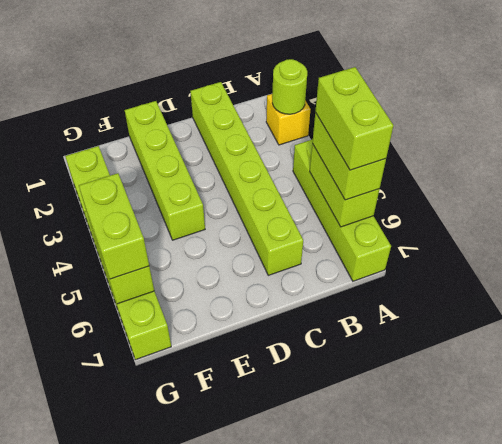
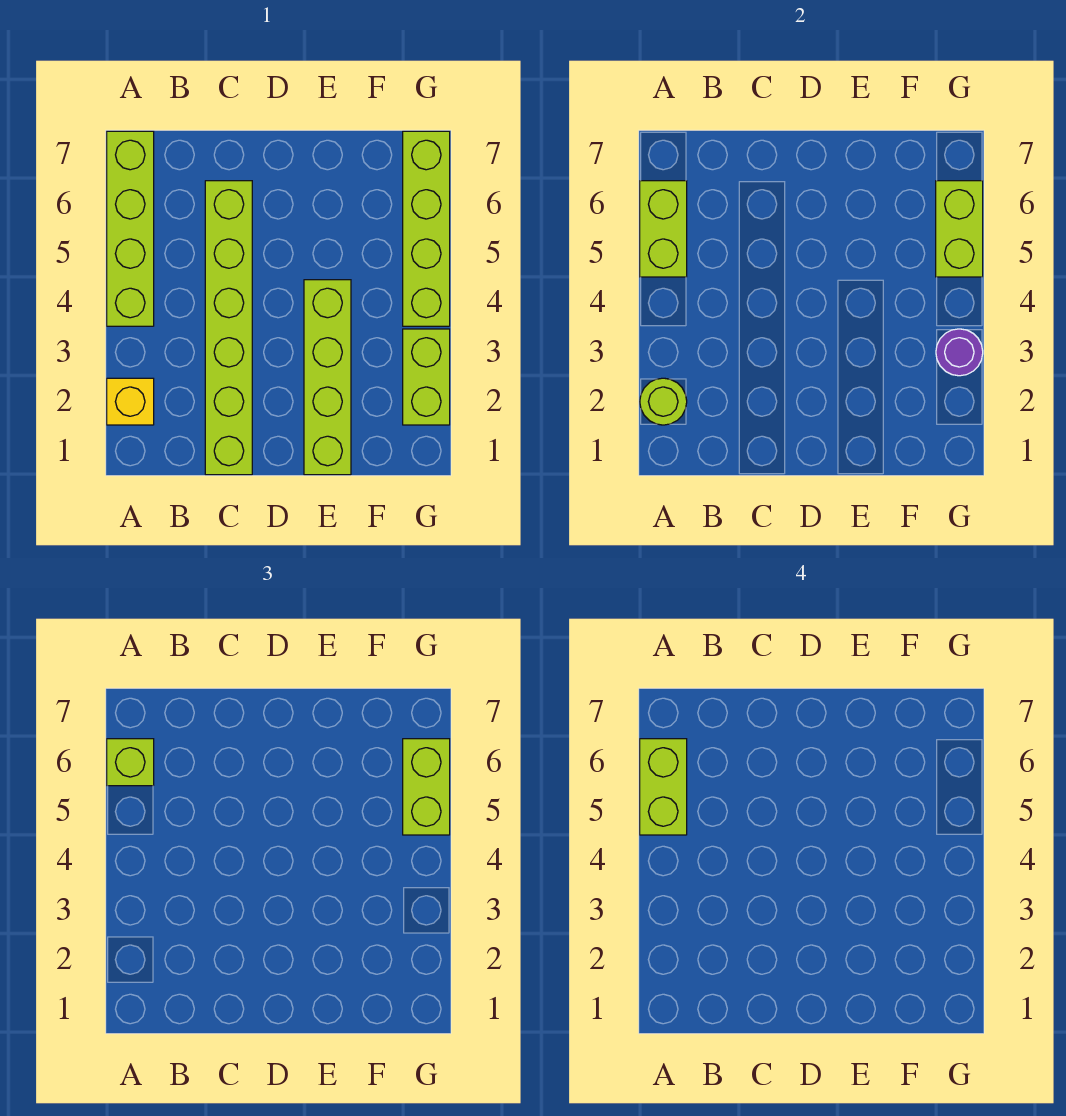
lime 1x2 brick [312,113,386,200] -> lime 1x1 brick [107,739,154,786]
none -> purple 1x1 round brick [936,329,983,376]

